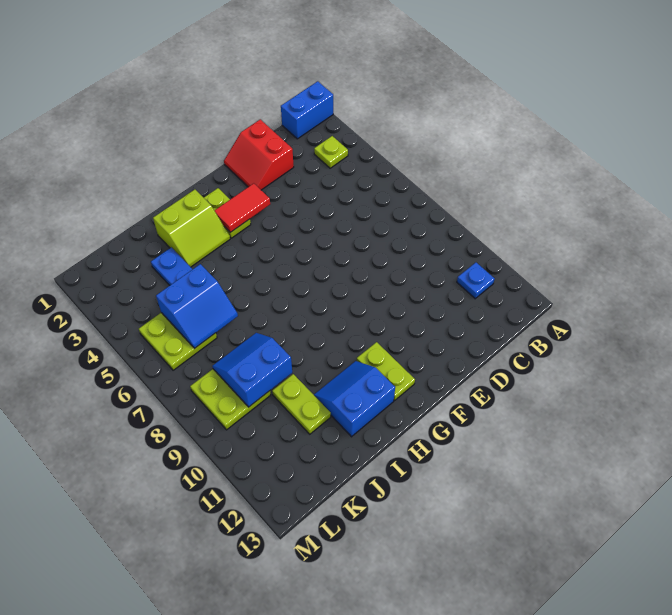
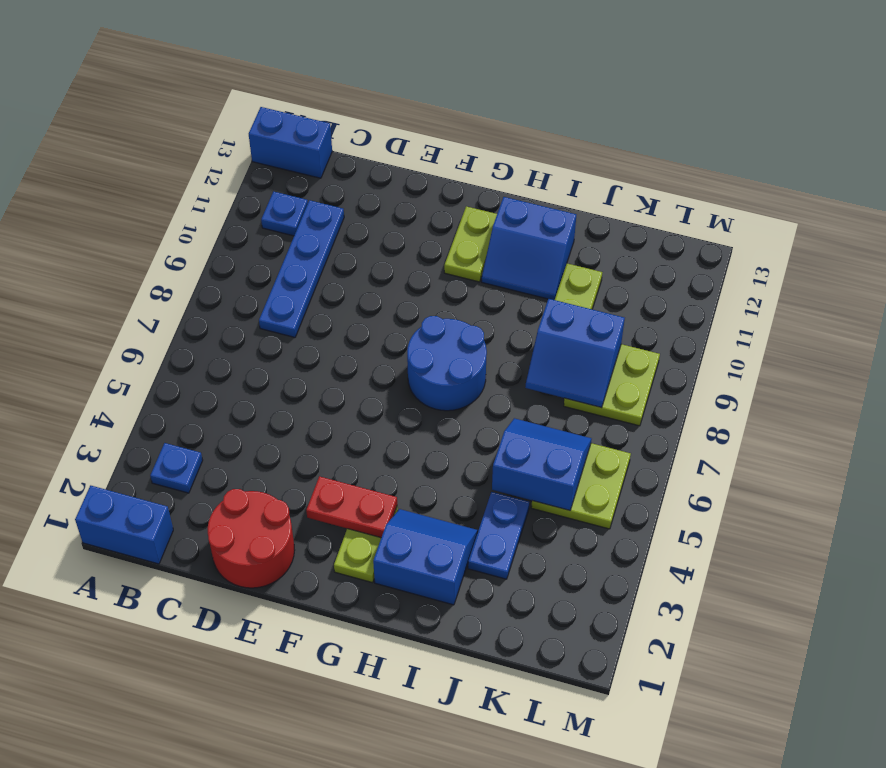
none -> blue 1x2 brick [249,107,332,178]
lime 1x1 plate [314,136,348,168] -> blue 1x1 plate [150,443,203,493]
none -> blue 1x4 plate [259,200,344,337]
red 2x2 slope [224,119,294,190] -> red 2x2 round brick [208,489,295,588]
red 1x2 tile [214,183,270,232] -> red 1x2 plate [306,476,397,538]
none -> blue 2x2 round brick [407,316,487,411]
lime 2x2 slope [153,190,230,267] -> blue 2x2 slope [373,509,478,605]

